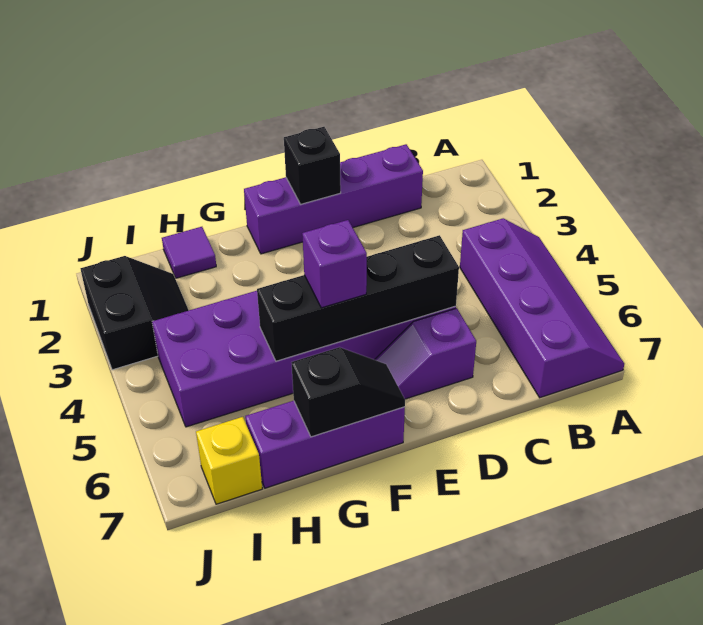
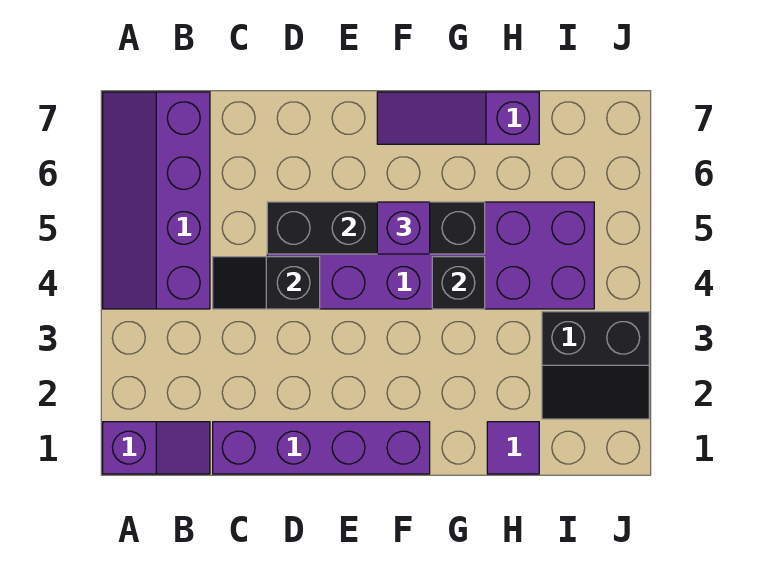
purple 1x2 slope [375,308,476,399] -> purple 1x2 slope moved to [103,422,210,474]
black 1x1 brick [284,127,341,204] -> black 1x1 brick moved to [432,257,485,309]
purple 1x3 brick [245,401,405,488] -> purple 1x3 slope [377,92,539,144]
black 1x2 slope [291,347,405,437] -> black 1x2 slope moved to [213,257,320,309]
black 2x2 slope [80,256,189,370] -> black 2x2 slope turned to [542,312,649,419]
yellow 1x1 brick [196,417,262,504] -> none

